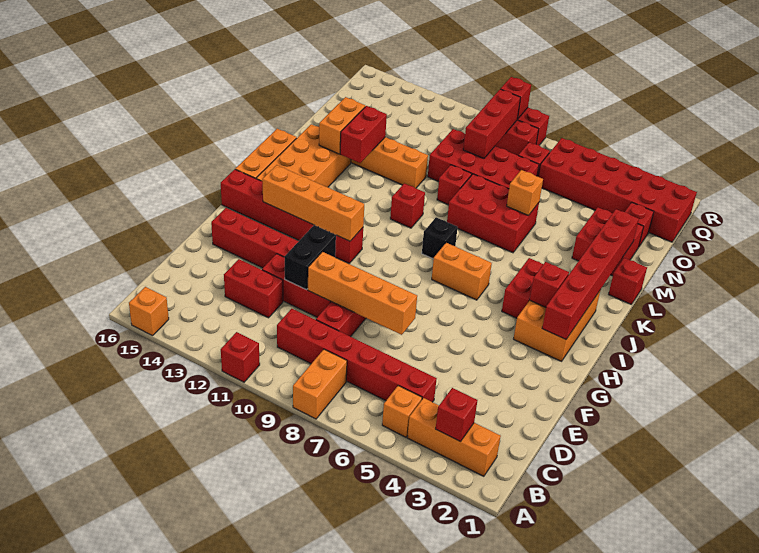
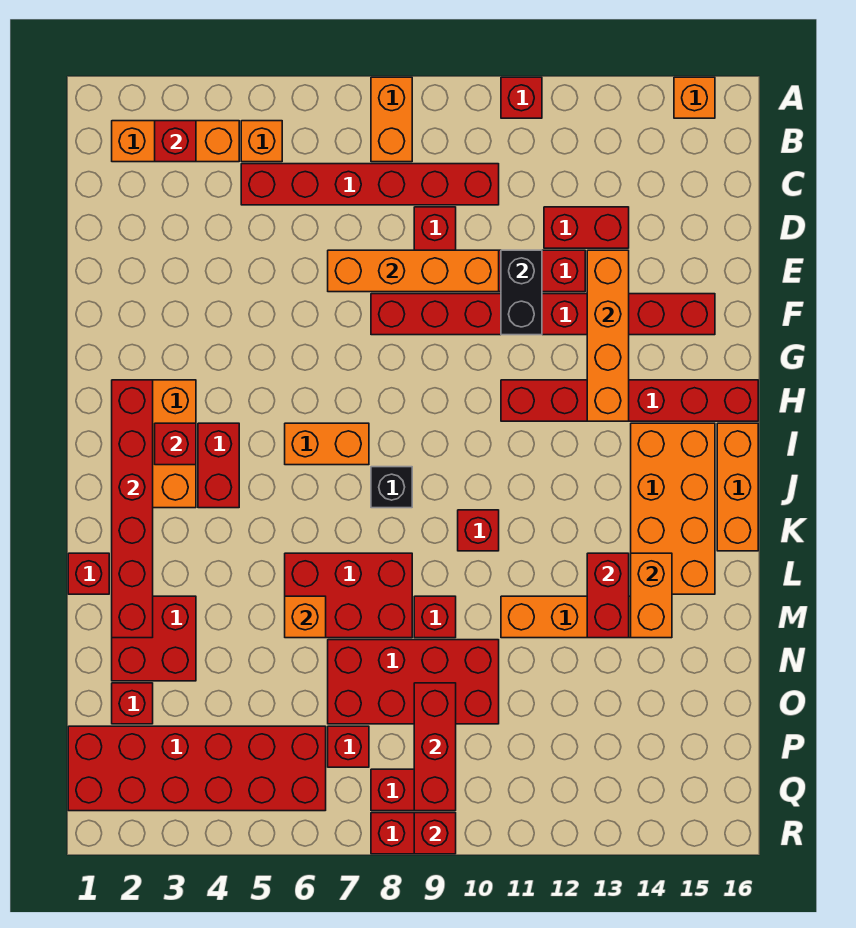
orange 1x4 brick [262,165,364,241] -> orange 1x4 brick turned to [587,250,629,421]

